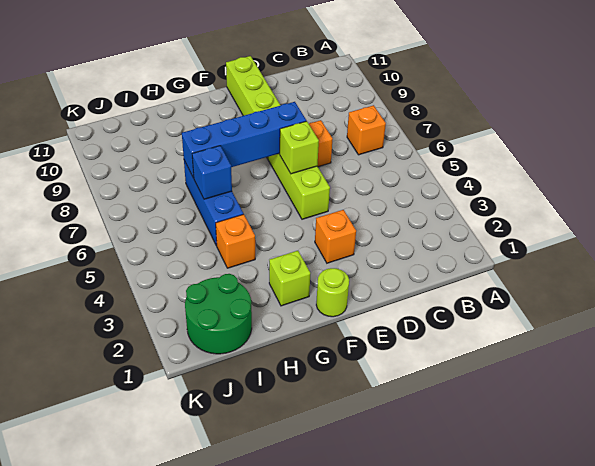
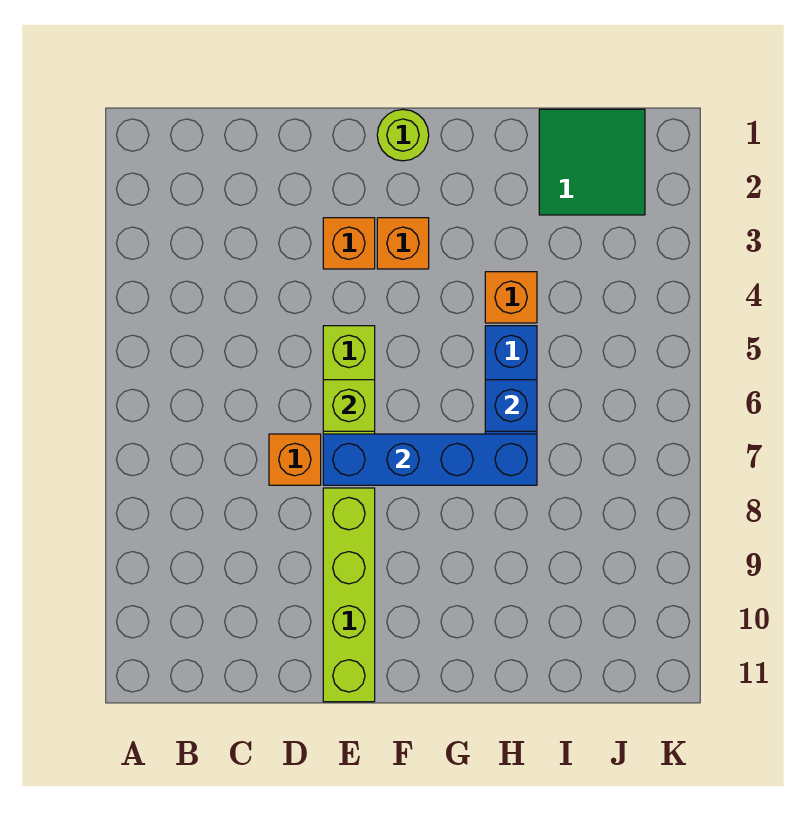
orange 1x1 brick [347,105,386,155] -> orange 1x1 brick moved to [377,218,429,269]
lime 1x1 brick [269,251,310,306] -> none
green 2x2 round brick [185,274,252,354] -> green 2x2 tile [539,109,645,215]

